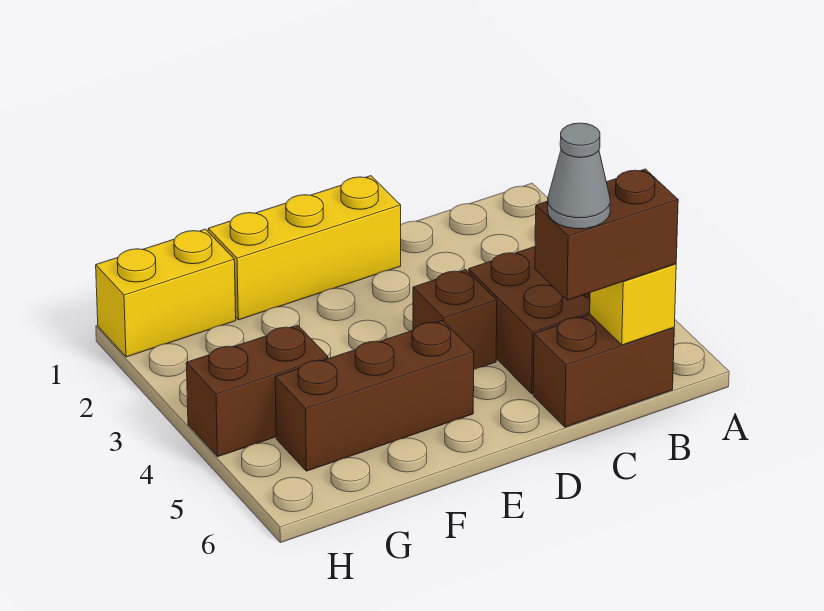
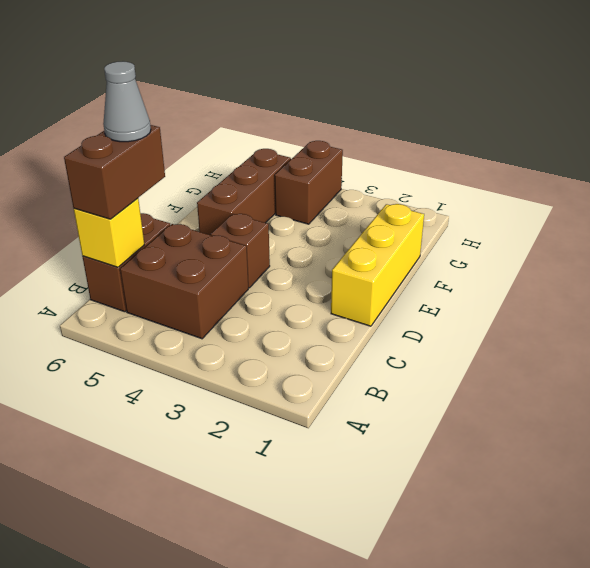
yellow 1x2 brick [96,229,236,357] -> none

